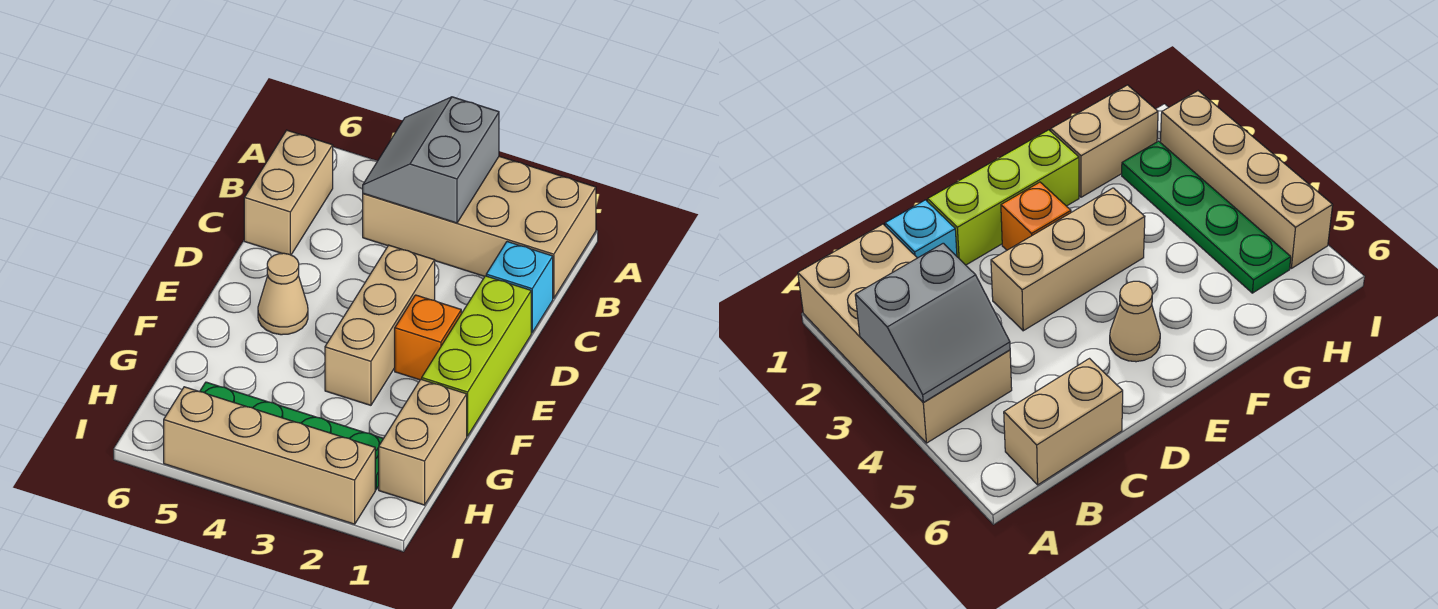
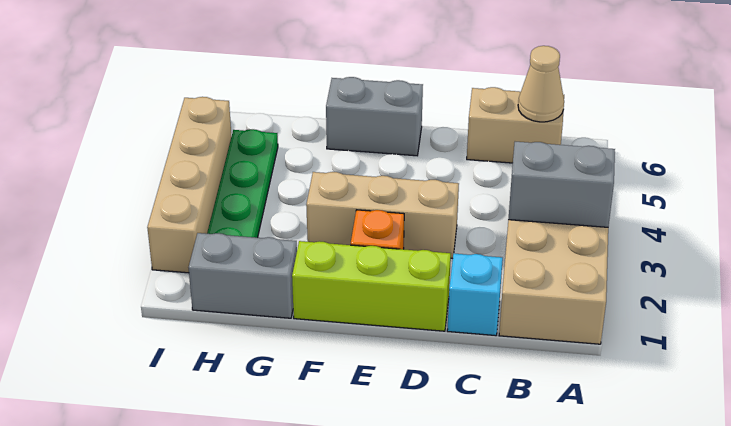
tan 1x1 cone [258,253,308,335] -> tan 1x1 cone moved to [518,46,564,122]
none -> grey 1x2 brick [326,77,423,156]
tan 1x2 brick [379,379,467,505] -> grey 1x2 brick [189,233,297,318]

